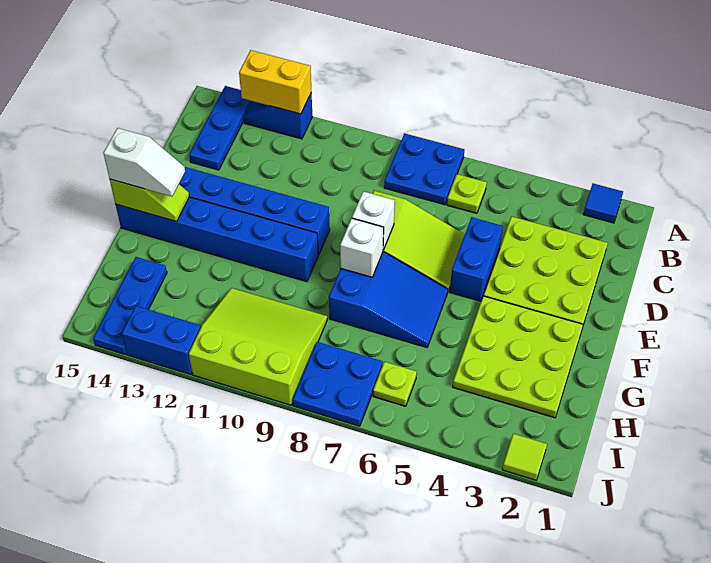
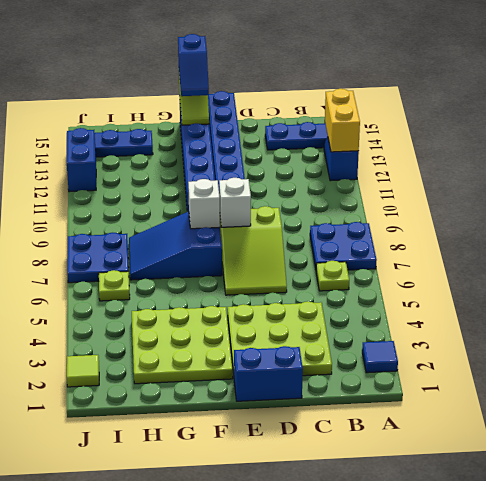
blue 1x2 brick [450,217,503,301] -> blue 1x2 brick moved to [234,346,303,401]
blue 2x3 slope [329,252,448,348] -> blue 2x3 slope turned to [129,212,222,280]
white 1x2 slope [103,128,185,196] -> blue 1x2 slope [178,34,209,96]
lime 3x3 slope [189,288,327,405] -> none

